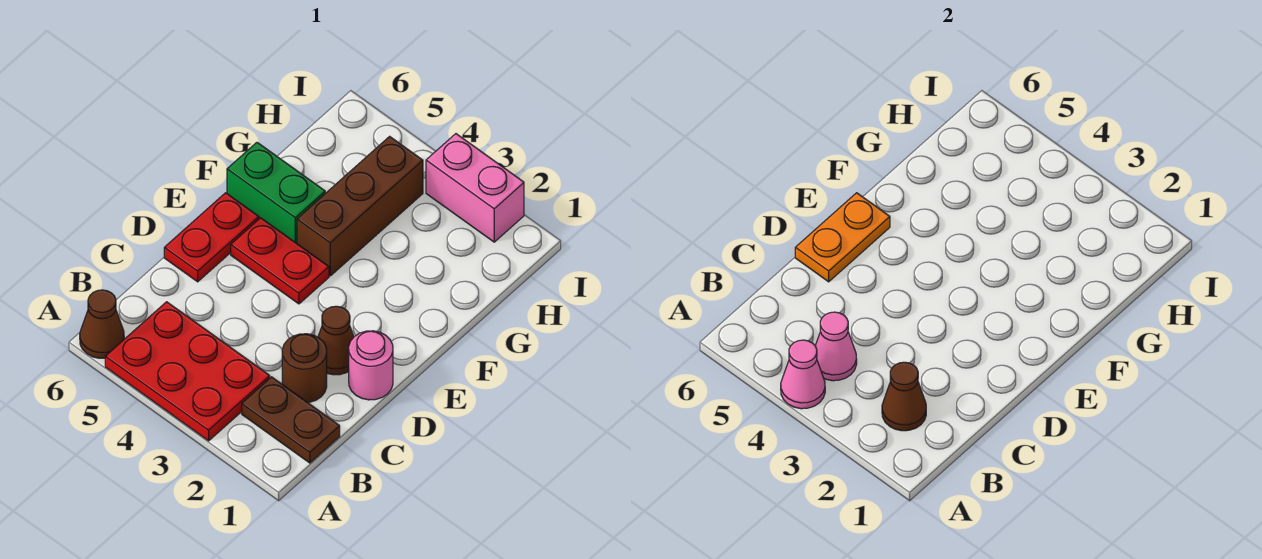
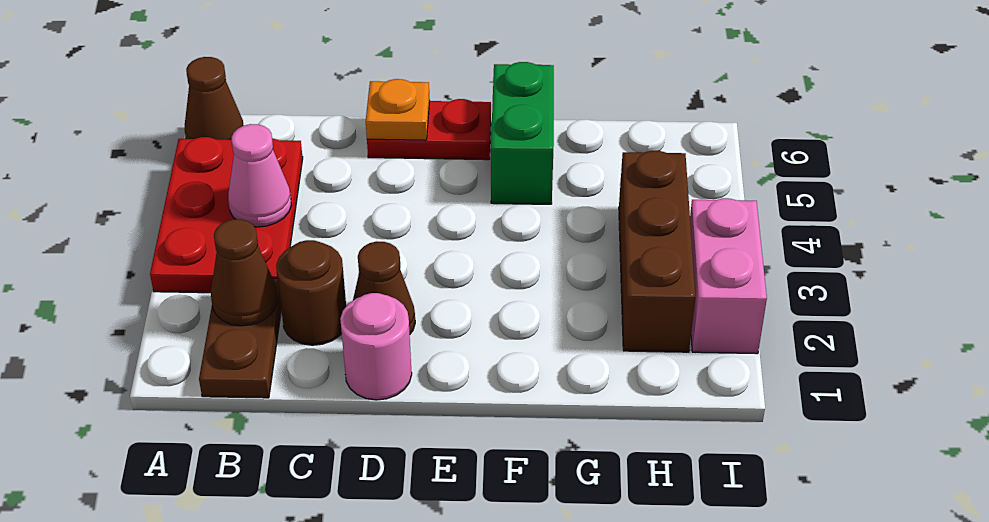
pink 1x1 cone [781,340,825,409] -> none
orange 1x2 plate [795,193,890,282] -> orange 1x1 plate [366,79,430,140]
red 1x2 plate [231,218,329,304] -> none
brown 1x3 brick [297,136,423,276] -> brown 1x3 brick turned to [619,151,695,352]

